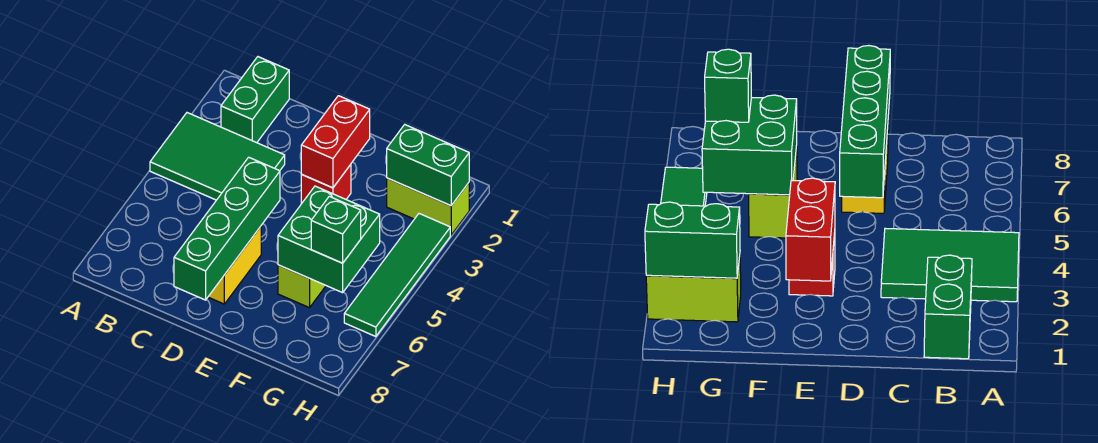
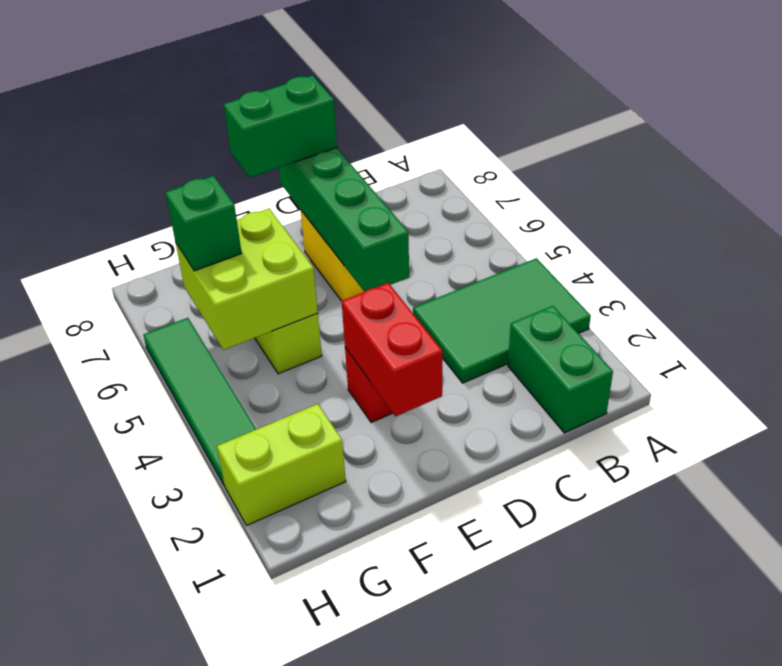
green 2x2 brick [278,186,380,293] -> lime 2x2 brick [176,209,318,350]
green 1x2 brick [387,125,469,206] -> green 1x2 brick moved to [224,76,337,177]

